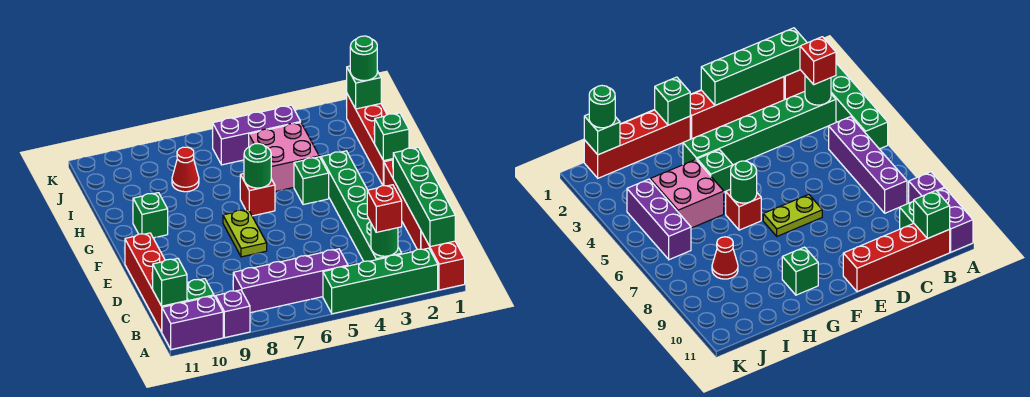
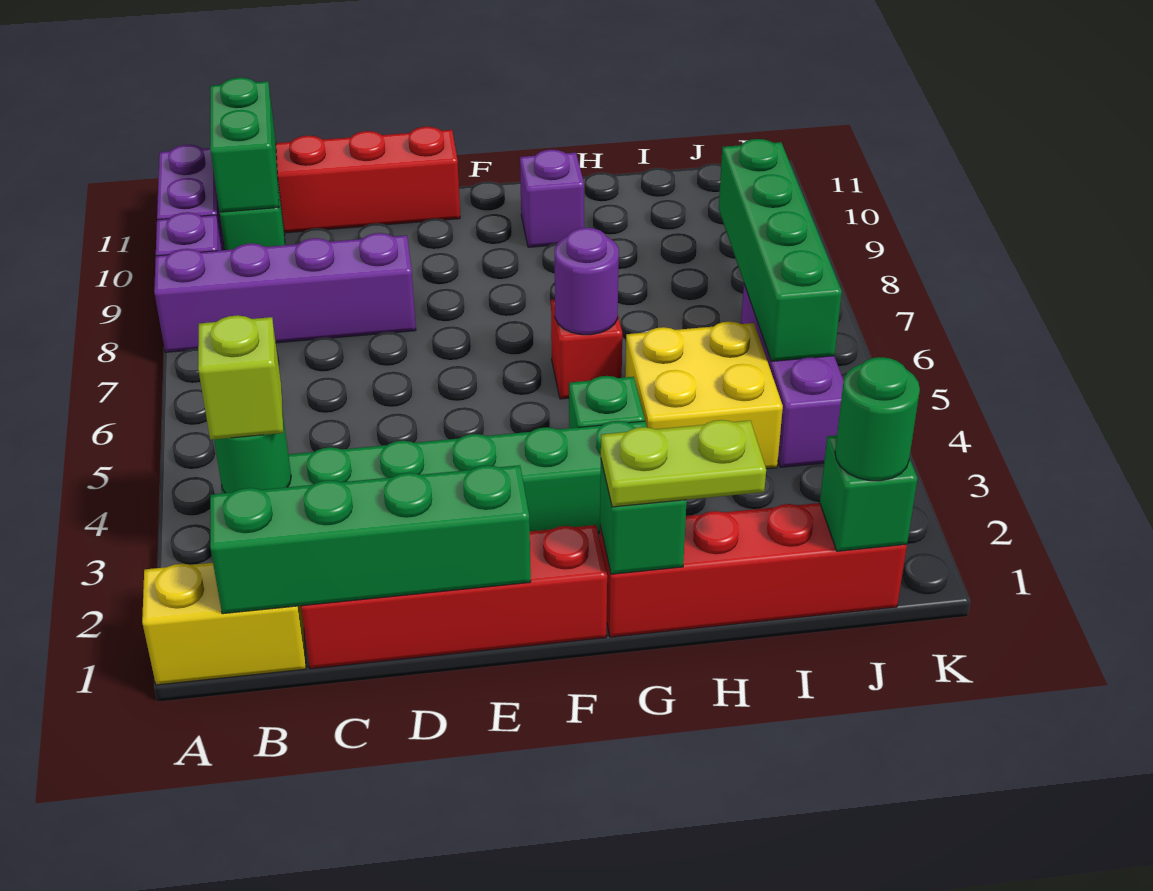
red 1x2 brick [421,232,465,290] -> yellow 1x2 brick [142,563,306,685]
green 1x4 brick [323,248,438,314] -> green 1x4 brick moved to [719,139,842,361]
red 1x1 brick [367,185,402,232] -> lime 1x1 brick [198,315,283,440]
purple 1x4 brick [233,249,348,313] -> purple 1x4 brick turned to [154,233,416,352]
green 1x1 brick [152,259,187,306] -> green 1x2 brick [210,78,279,212]
lime 1x2 plate [223,209,267,257] -> lime 1x2 plate moved to [601,420,766,507]
green 1x1 round brick [244,144,271,188] -> purple 1x1 round brick [555,227,619,335]
green 1x1 brick [133,193,168,238] -> purple 1x1 brick [520,150,584,247]
pink 2x2 brick [249,122,319,192] -> yellow 2x2 brick [625,322,783,469]
red 1x1 cone [172,147,199,192] -> none

